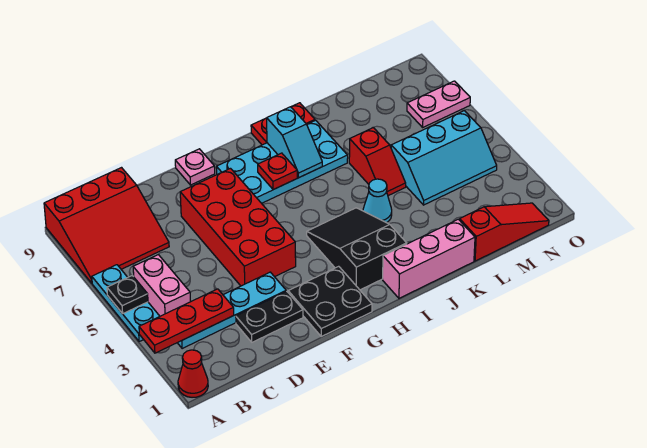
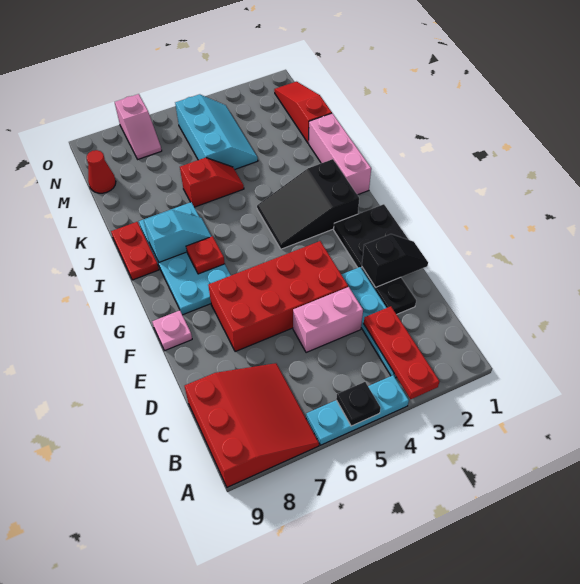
red 1x1 cone [178,350,208,397] -> red 1x1 cone moved to [87,150,116,193]
pink 1x2 brick [133,255,191,316] -> pink 1x2 brick moved to [293,287,363,353]
none -> black 1x2 slope [362,234,428,287]
cyan 1x1 cone [363,179,392,223] -> none
pink 1x2 plate [407,81,470,127] -> pink 1x2 slope [115,94,162,159]

